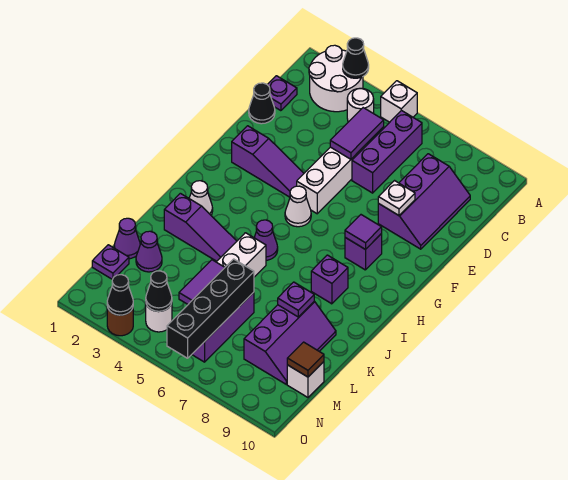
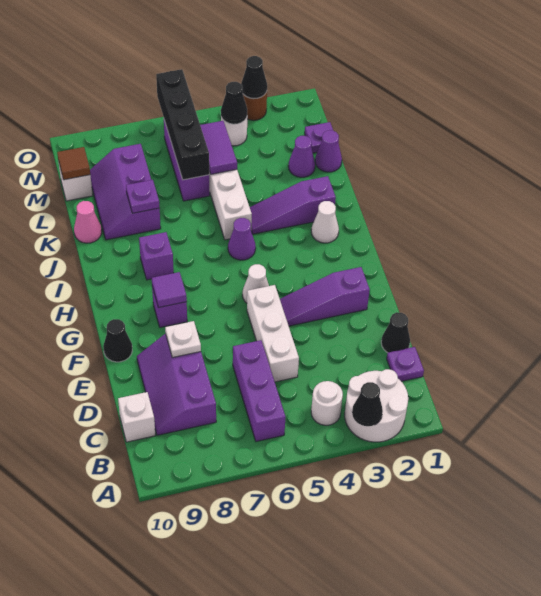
white 1x1 brick [381,81,417,122] -> white 1x1 brick moved to [118,392,155,442]
purple 1x2 tile [330,108,384,159] -> none
none -> black 1x1 cone [103,319,132,362]
none -> pink 1x1 cone [74,201,102,243]

